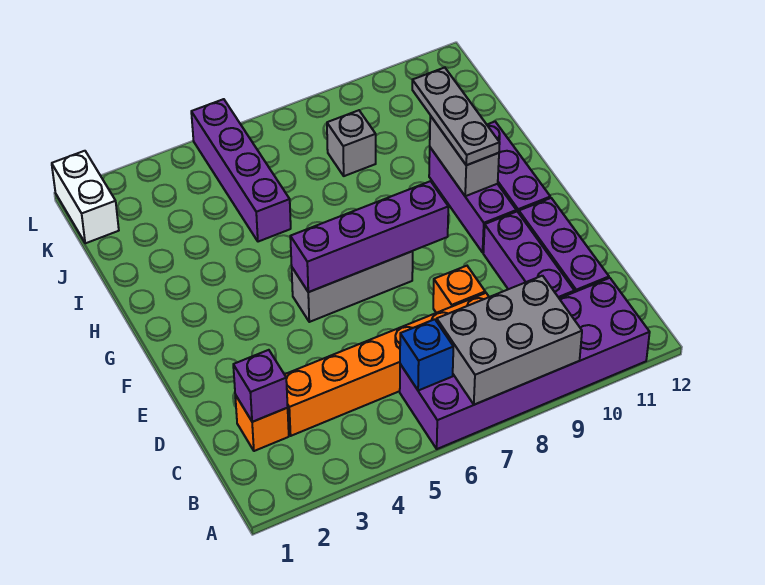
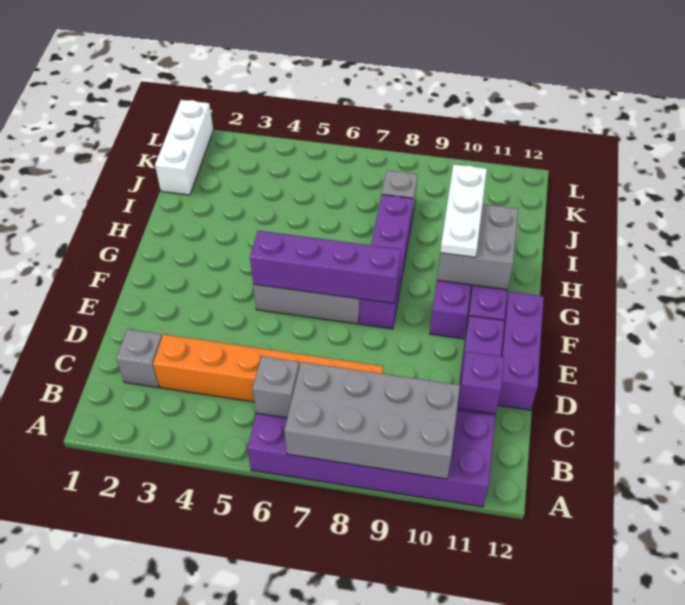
grey 2x3 brick [437,276,582,405] -> grey 2x4 brick [284,362,460,479]
blue 1x1 brick [400,319,453,391] -> grey 1x1 brick [253,356,299,418]
orange 1x1 brick [235,395,289,451] -> grey 1x1 brick [116,329,162,387]
purple 1x1 brick [233,350,288,422] -> purple 1x1 brick moved to [458,352,504,414]
purple 1x3 brick [483,211,574,298] -> purple 1x3 brick moved to [498,292,544,410]
orange 1x1 brick [433,266,485,313] -> none
grey 1x2 brick [430,116,499,196] -> grey 2x2 brick [437,204,518,290]
grey 1x3 plate [412,67,500,165] -> white 1x3 plate [440,164,487,257]
purple 1x4 brick [191,99,291,242] -> purple 1x4 brick moved to [360,194,413,329]
white 1x2 brick [52,151,119,243] -> white 1x3 brick [155,100,213,195]

